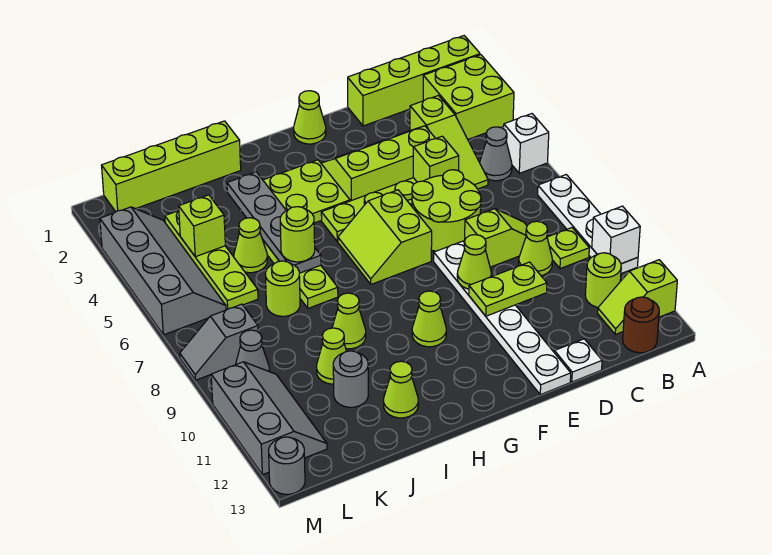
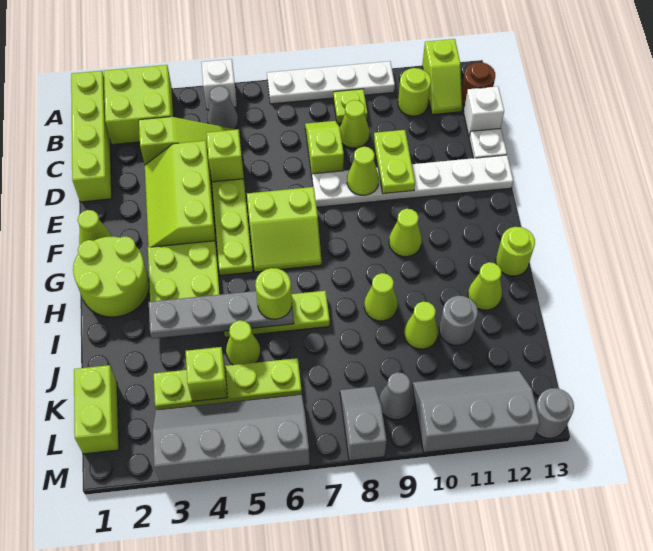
white 1x1 brick [592,206,640,264] -> white 1x1 brick moved to [464,86,504,137]
lime 2x2 round brick [412,170,481,251] -> lime 2x2 round brick moved to [73,236,149,317]
lime 1x4 brick [102,121,241,212] -> lime 1x2 brick [74,365,119,454]
lime 1x1 round brick [265,261,300,316] -> lime 1x1 round brick moved to [496,227,535,276]
grey 1x2 slope [180,304,258,380] -> grey 1x2 slope turned to [340,386,387,461]

